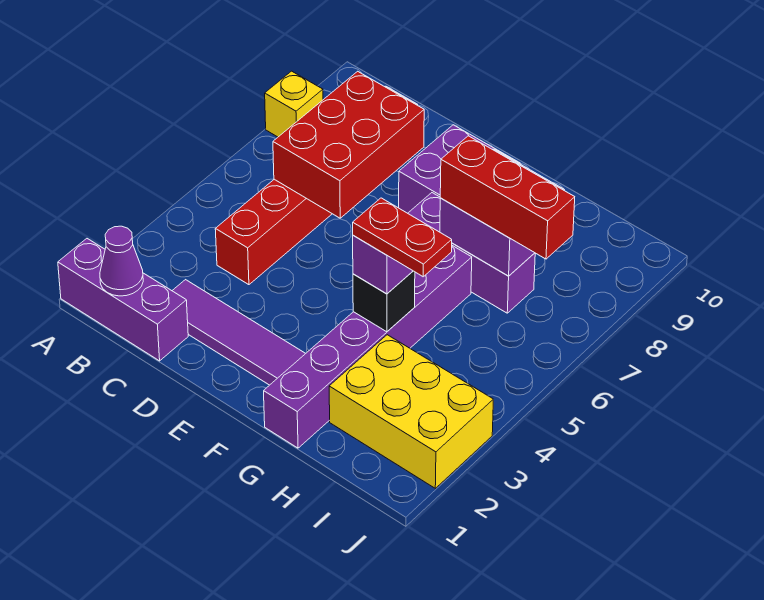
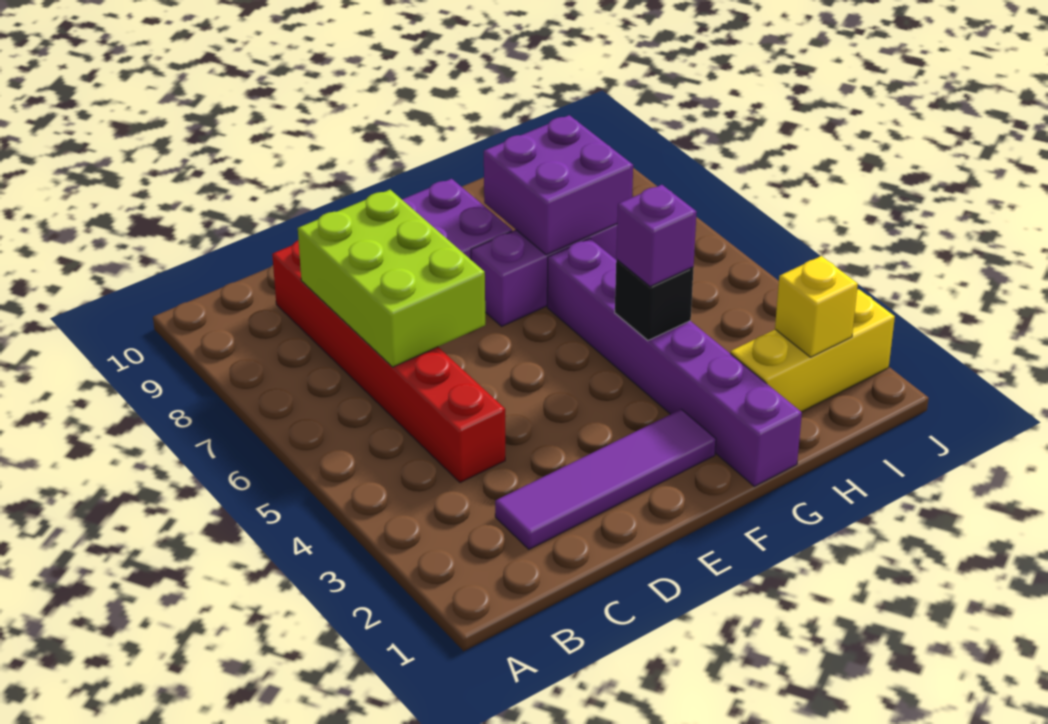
purple 1x3 brick [58,239,188,361] -> none
yellow 1x1 brick [265,71,323,137] -> yellow 1x1 brick moved to [775,256,858,357]
purple 1x1 cone [100,226,143,296] -> none
red 2x3 brick [273,71,424,218] -> lime 2x3 brick [298,190,485,367]
red 1x2 plate [353,198,452,277] -> none
red 1x3 brick [440,136,575,259] -> none
yellow 2x3 brick [329,335,493,488] -> yellow 1x3 brick [730,289,895,412]

